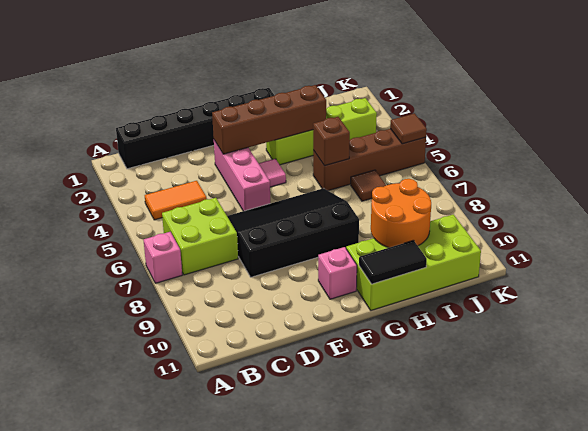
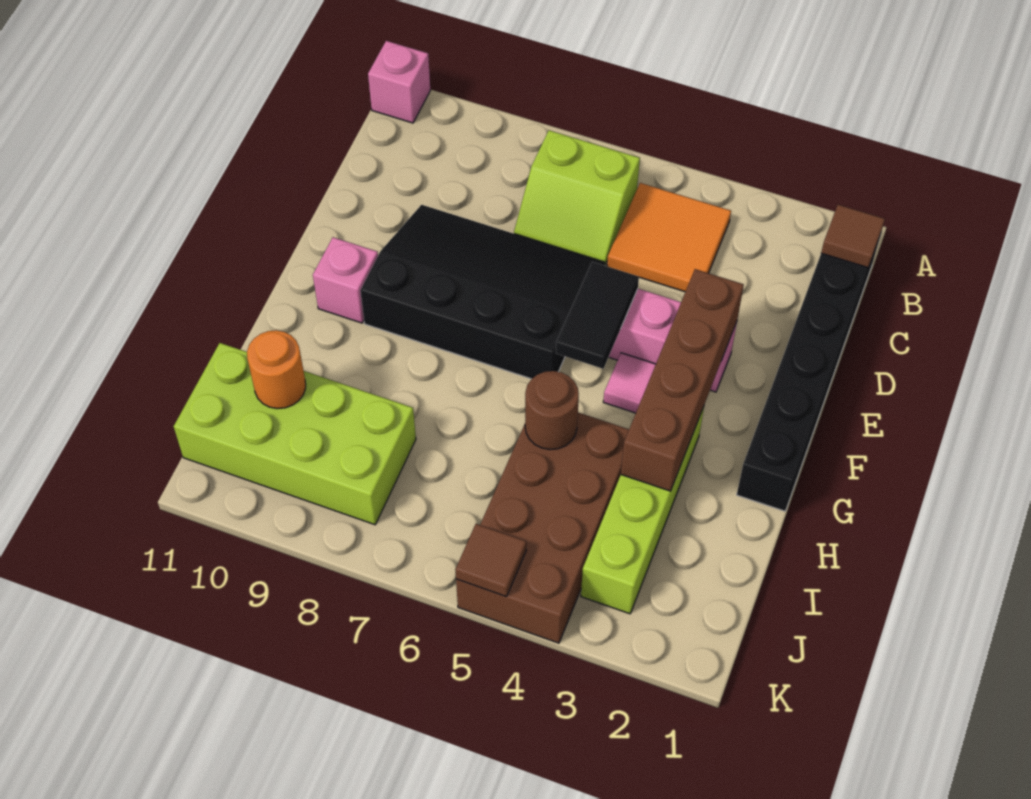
pink 1x1 brick [143,232,182,283] -> pink 1x1 brick moved to [368,41,430,123]
orange 1x2 tile [145,181,207,220] -> orange 2x2 tile [607,183,731,292]
lime 2x2 brick [162,198,238,275] -> lime 2x2 slope [514,130,640,266]
black 3x4 slope [227,188,359,277] -> black 3x4 slope turned to [360,205,604,379]
lime 2x4 brick [346,214,481,310] -> lime 2x4 brick turned to [174,343,416,525]
black 1x2 tile [359,240,427,284] -> black 1x2 tile moved to [556,262,639,369]
brown 1x4 brick [313,129,426,191] -> brown 2x4 brick [456,413,629,643]
brown 1x1 brick [313,117,350,166] -> brown 1x1 round brick [525,371,579,450]
orange 2x2 round brick [371,179,431,248] -> orange 1x1 round brick [247,330,306,409]
brown 1x1 tile [351,170,386,201] -> brown 1x1 tile moved to [821,205,885,268]

